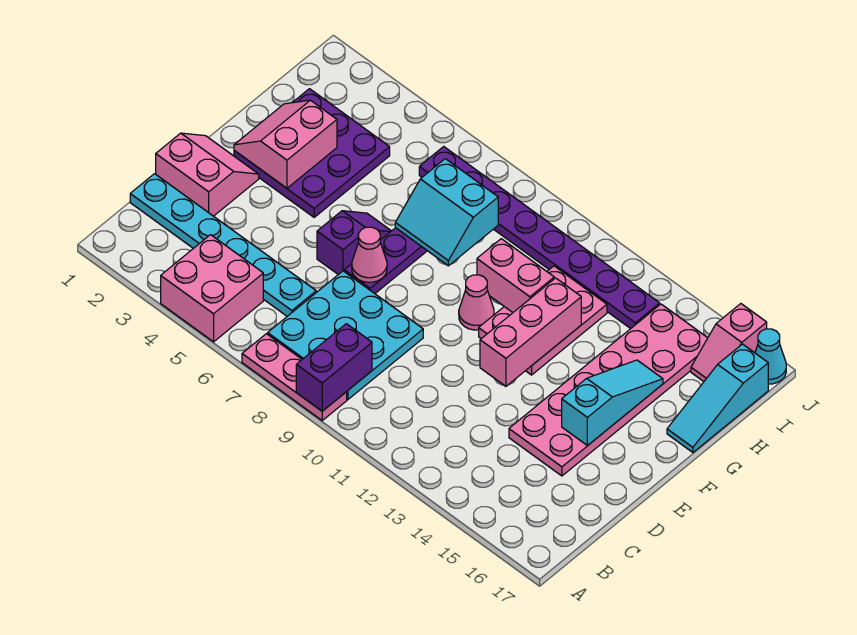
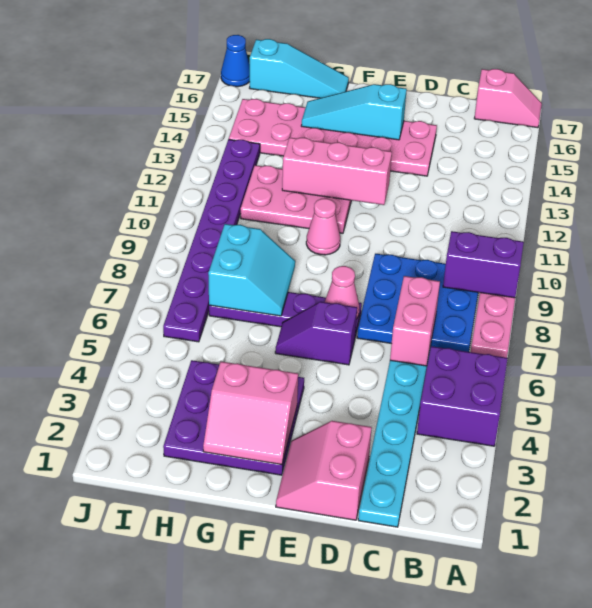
pink 2x2 brick [161,235,263,342] -> purple 2x2 brick [417,346,508,446]
cyan 3x3 plate [268,271,423,400] -> blue 3x3 plate [357,254,478,352]
pink 1x2 brick [477,239,554,312] -> pink 1x2 brick moved to [390,276,440,366]
pink 1x2 slope [691,304,767,382] -> pink 1x2 slope moved to [474,69,542,128]
cyan 1x1 cone [755,329,786,384] -> blue 1x1 cone [221,35,250,87]

